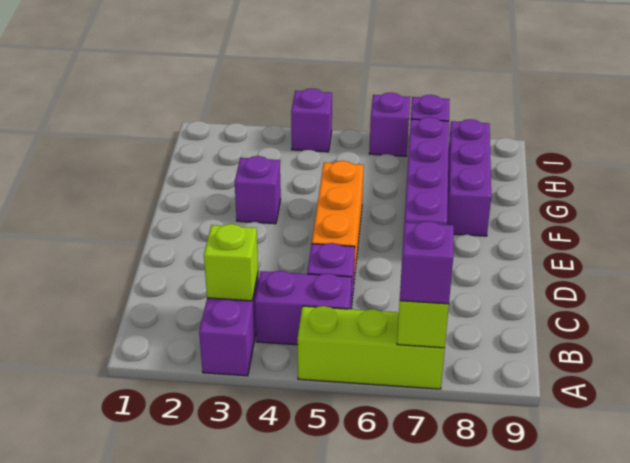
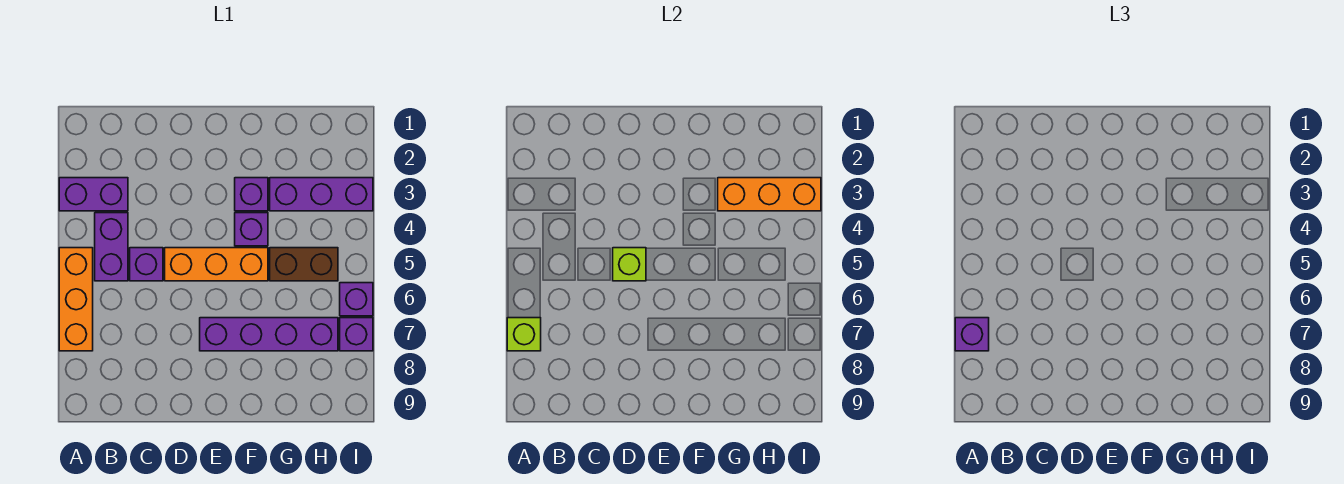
lime 1x3 brick [298,306,445,389] -> orange 1x3 brick [59,248,93,351]
lime 1x1 brick [204,224,258,301] -> lime 1x1 brick moved to [613,248,646,281]
purple 1x3 brick [447,119,491,236] -> purple 1x3 brick moved to [270,178,373,211]
none -> orange 1x3 brick [718,178,821,211]
none -> brown 1x2 brick [270,248,338,281]
purple 1x1 brick [291,89,332,152] -> purple 1x1 brick moved to [235,213,268,246]

